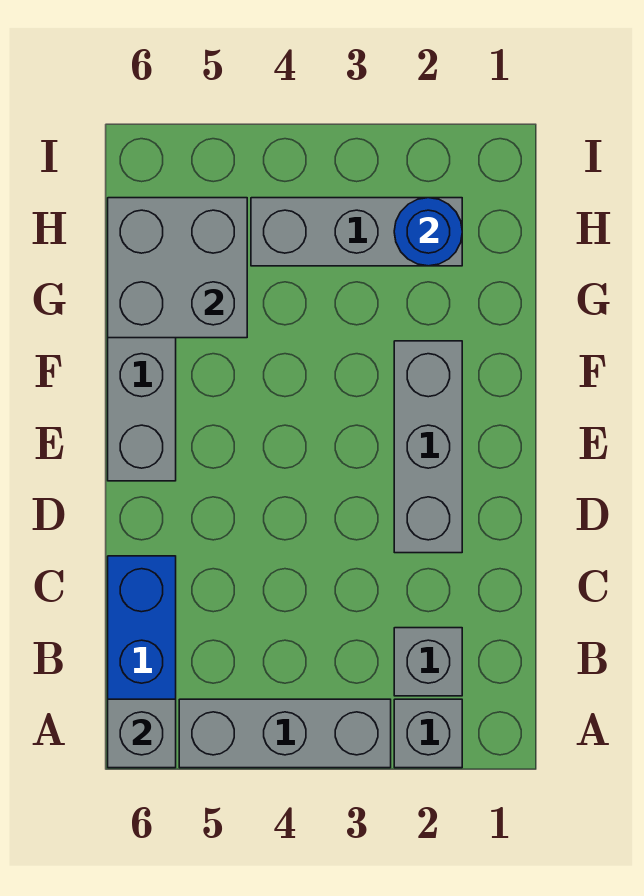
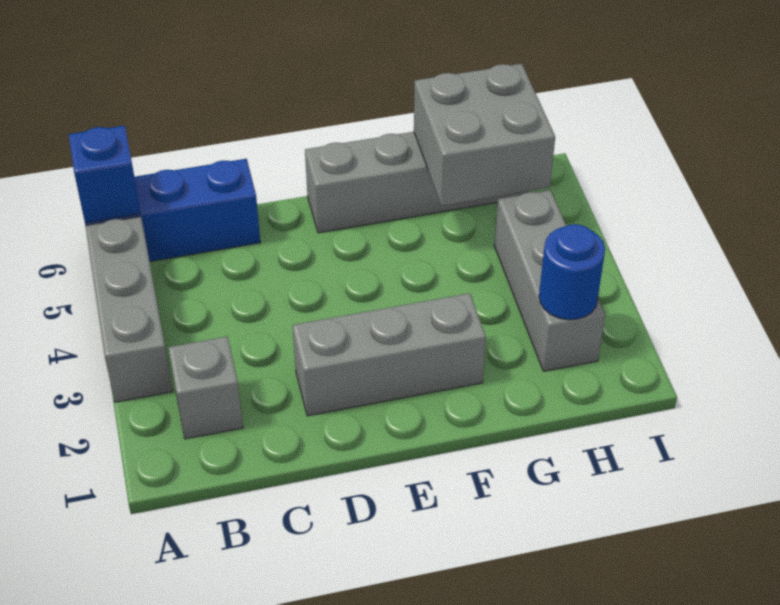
grey 1x1 brick [394,699,462,768] -> none
grey 1x1 brick [108,699,176,768] -> blue 1x1 brick [69,126,141,223]

